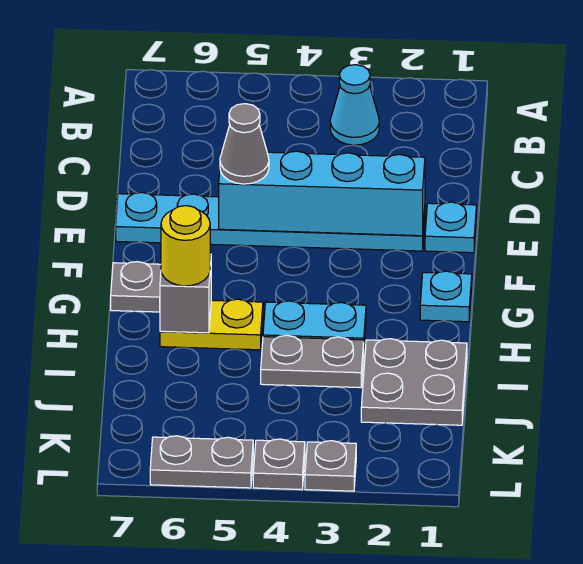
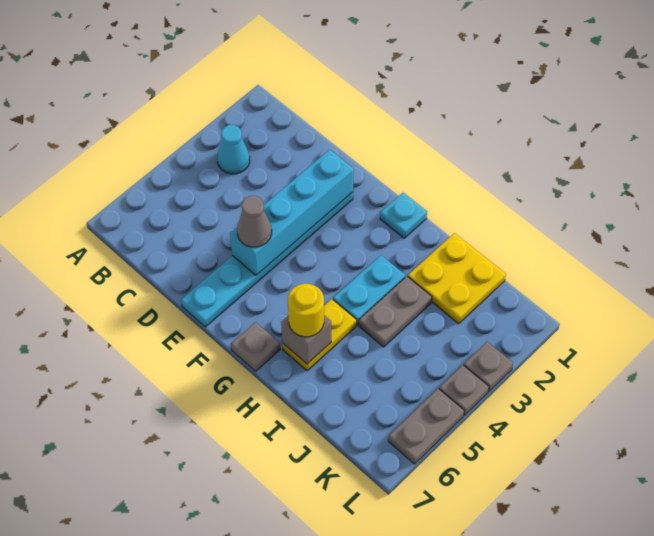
cyan 1x1 plate [425,202,477,253] -> none
grey 2x2 plate [361,339,467,425] -> yellow 2x2 plate [408,233,506,324]

